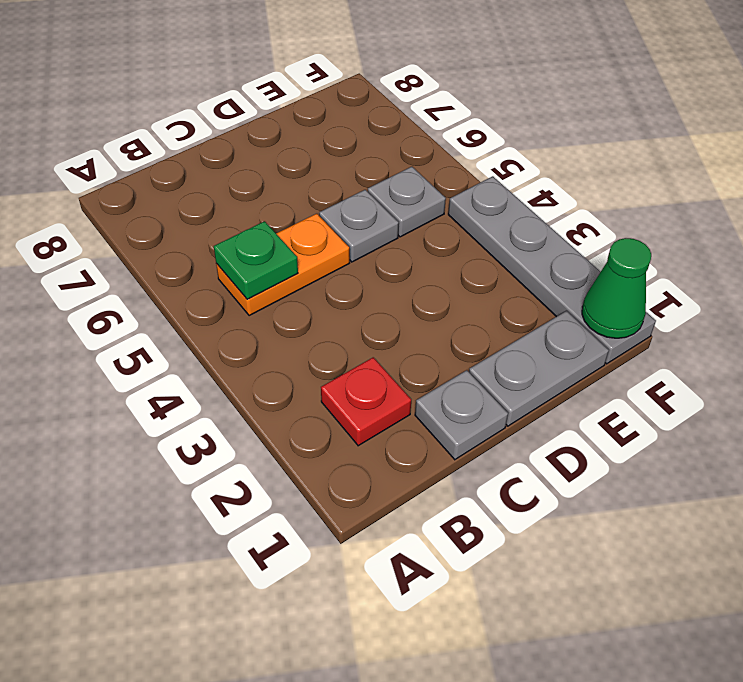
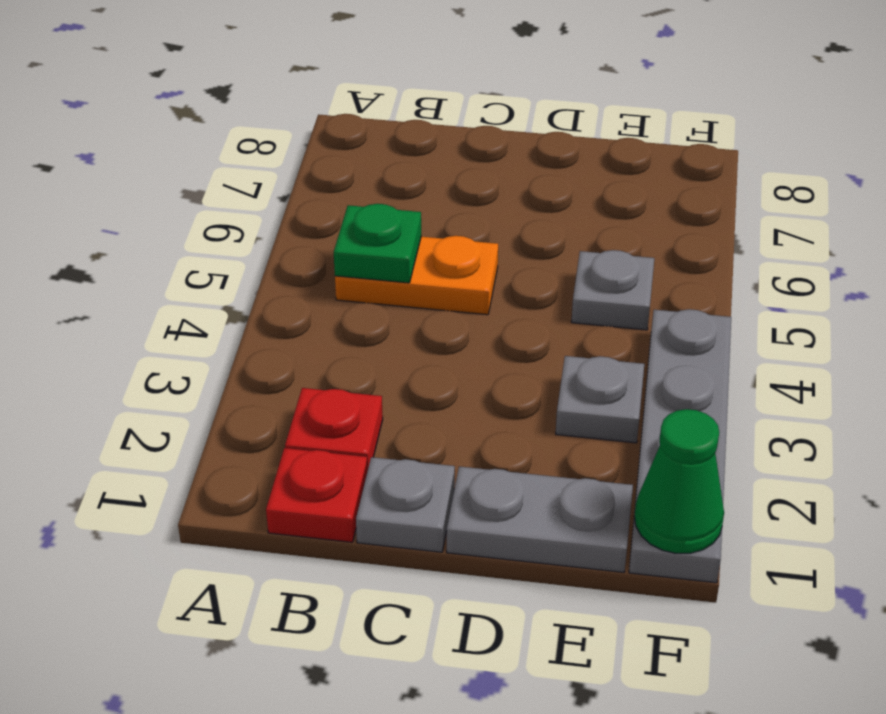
none -> red 1x1 plate [266,448,367,542]
grey 1x1 plate [319,190,399,262] -> grey 1x1 plate moved to [556,356,644,443]

